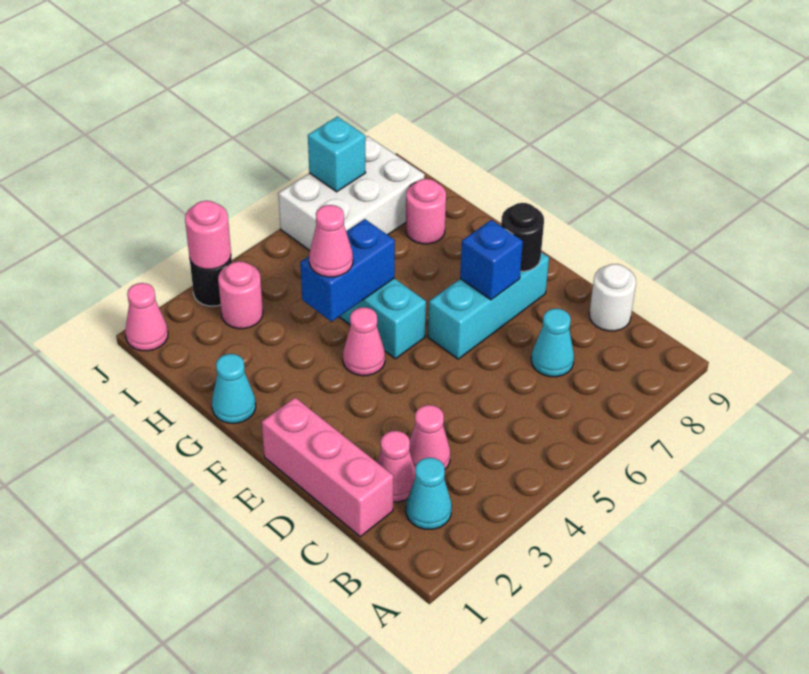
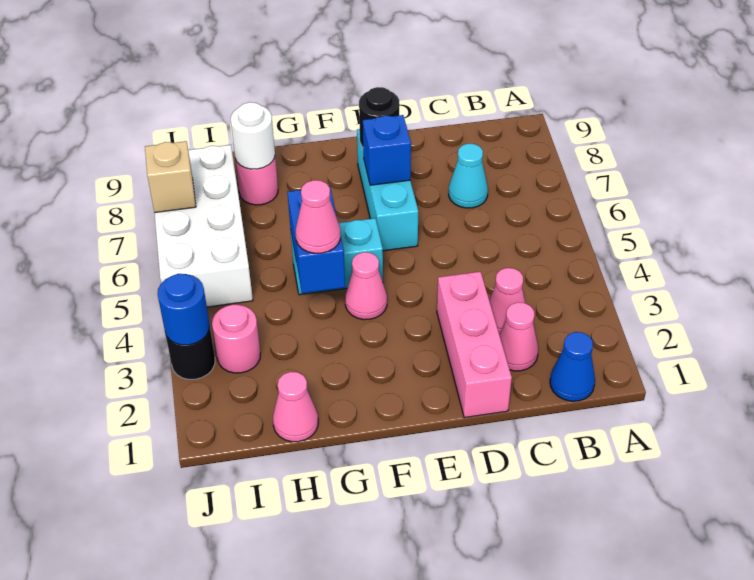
none -> blue 1x1 cone [550,332,595,401]
cyan 1x1 cone [406,458,452,529] -> none
pink 1x3 brick [262,398,393,537] -> pink 1x3 brick turned to [437,272,512,418]
white 1x1 round brick [589,264,636,331] -> white 1x1 round brick moved to [231,102,275,169]
cyan 1x1 cone [212,354,256,423] -> none
white 2x3 brick [278,136,425,251] -> white 2x4 brick [154,145,253,307]
pink 1x1 cone [125,283,168,351] -> pink 1x1 cone moved to [273,372,318,442]
pink 1x1 round brick [185,201,231,269] -> blue 1x1 round brick [158,274,210,345]
cyan 1x1 brick [308,117,366,192] -> tan 1x1 brick [145,141,196,213]

